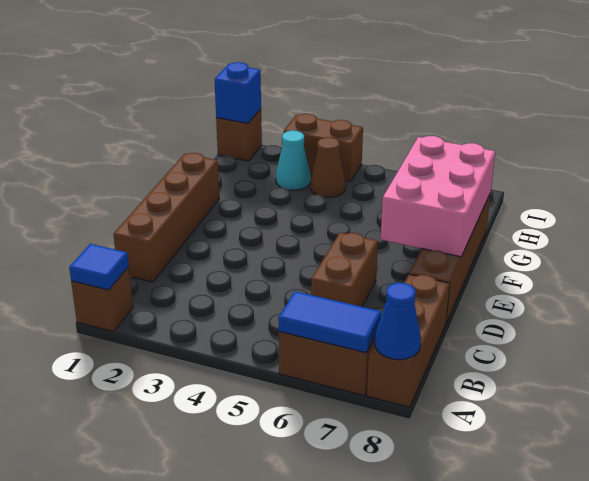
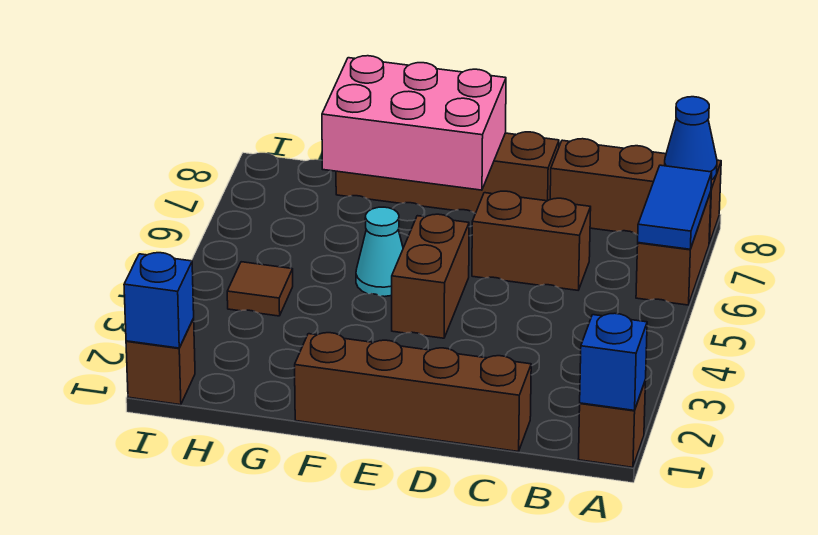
blue 1x1 tile [69,244,129,290] -> blue 1x1 brick [580,313,647,410]
cyan 1x1 cone [276,131,311,190] -> cyan 1x1 cone moved to [356,207,403,297]
brown 1x1 cone [310,137,346,197] -> brown 1x1 tile [227,262,293,316]
brown 1x2 brick [284,114,363,181] -> brown 1x2 brick moved to [392,214,469,338]

